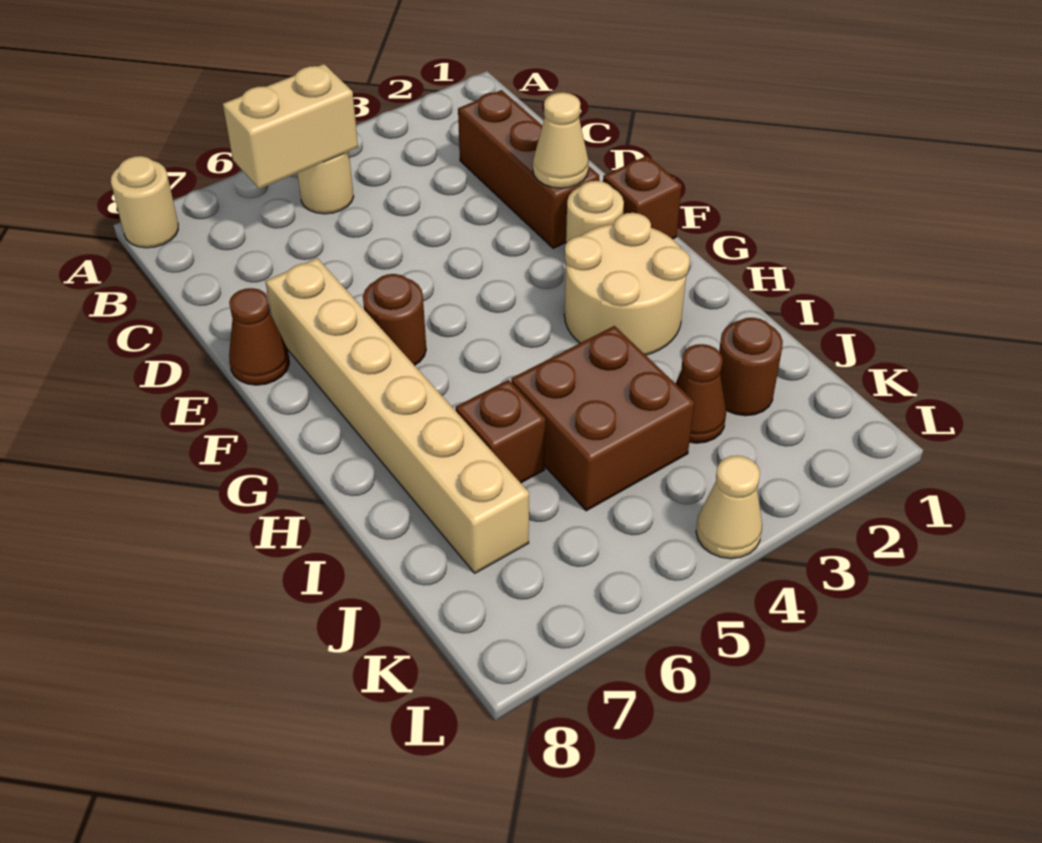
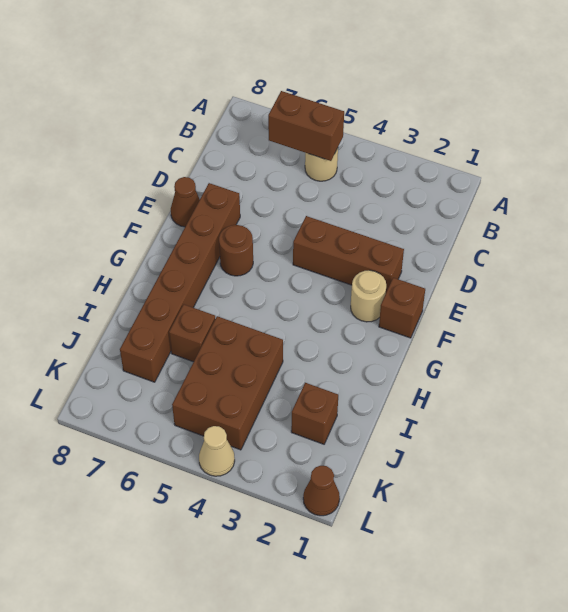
tan 1x1 round brick [111,156,178,248] -> none
tan 1x2 brick [223,64,358,189] -> brown 1x2 brick [268,91,344,161]
brown 1x3 brick [458,90,599,248] -> brown 1x3 brick turned to [293,216,404,292]
tan 1x1 cone [533,92,589,188] -> none
tan 1x6 brick [265,258,529,573] -> brown 1x6 brick [120,183,240,382]
tan 2x2 round brick [564,213,690,355] -> none
brown 2x2 brick [511,326,694,511] -> brown 2x3 brick [172,316,283,450]
brown 1x1 round brick [719,318,783,416] -> brown 1x1 brick [291,383,338,444]
brown 1x1 cone [675,344,726,443] -> brown 1x1 cone moved to [303,466,340,516]

